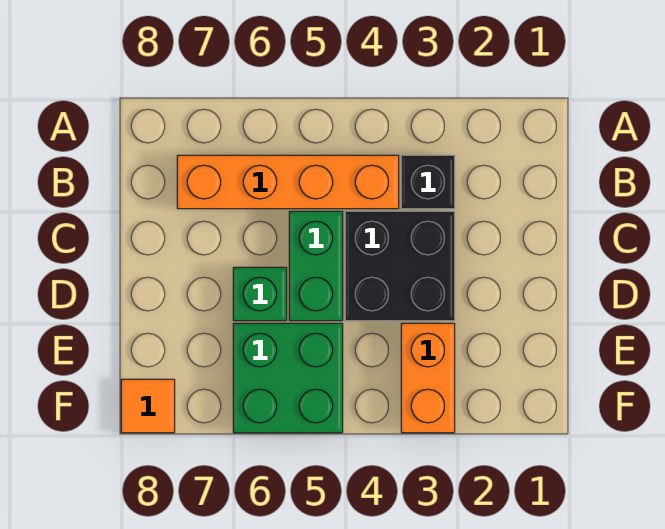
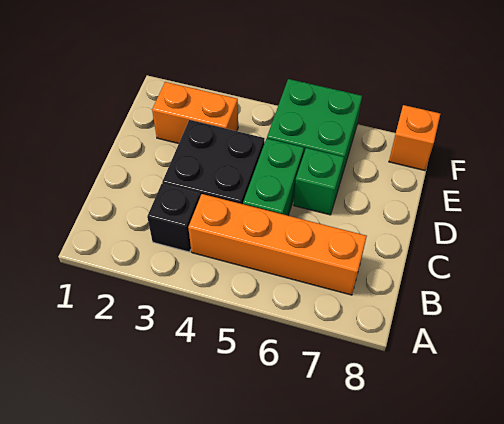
orange 1x2 brick [401,323,455,433] -> orange 1x2 brick turned to [152,82,238,144]
orange 1x1 tile [121,379,175,433] -> orange 1x1 brick [389,105,440,171]

